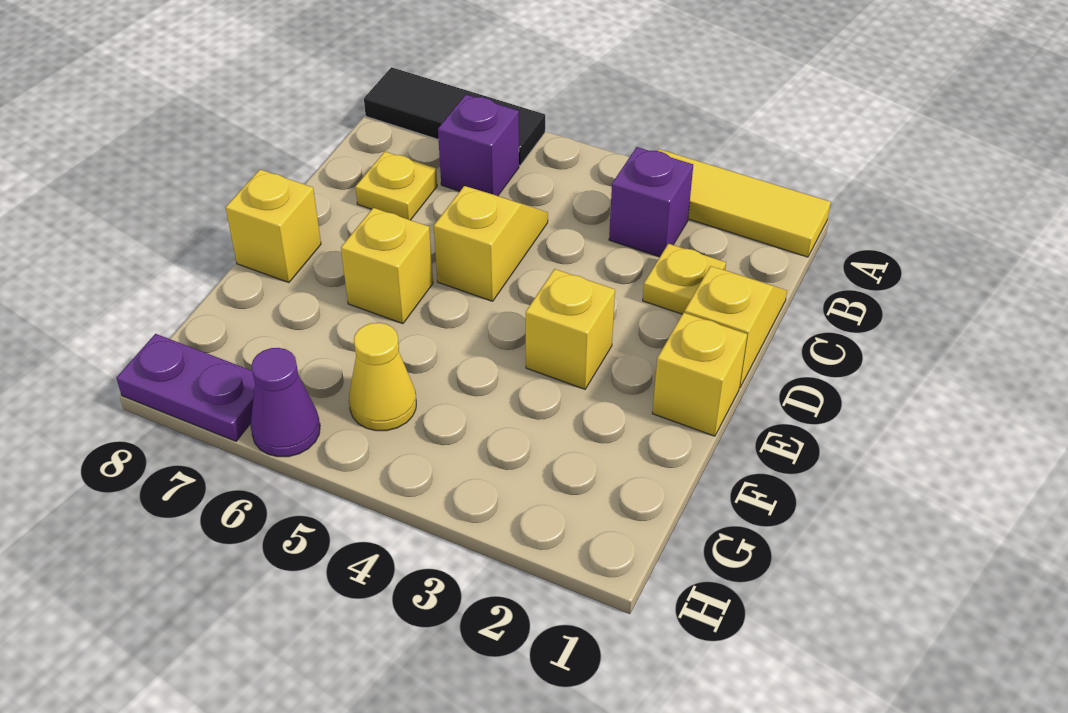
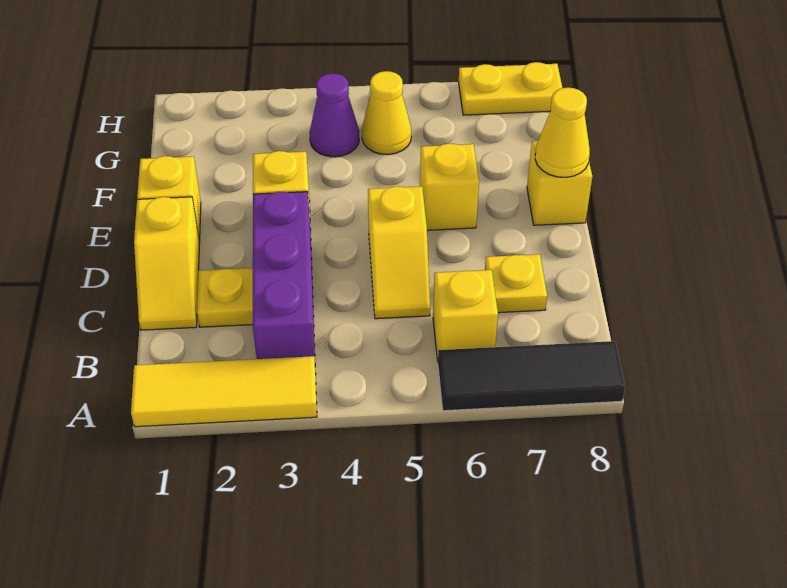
purple 1x1 brick [609,147,693,257] -> purple 1x3 brick [253,192,315,359]
purple 1x1 brick [438,95,519,196] -> yellow 1x1 brick [433,270,498,361]
none -> yellow 1x1 cone [535,88,590,177]
purple 1x1 cone [250,348,320,457] -> purple 1x1 cone moved to [310,74,359,157]
purple 1x2 plate [116,334,255,441] -> yellow 1x2 plate [459,62,562,115]

